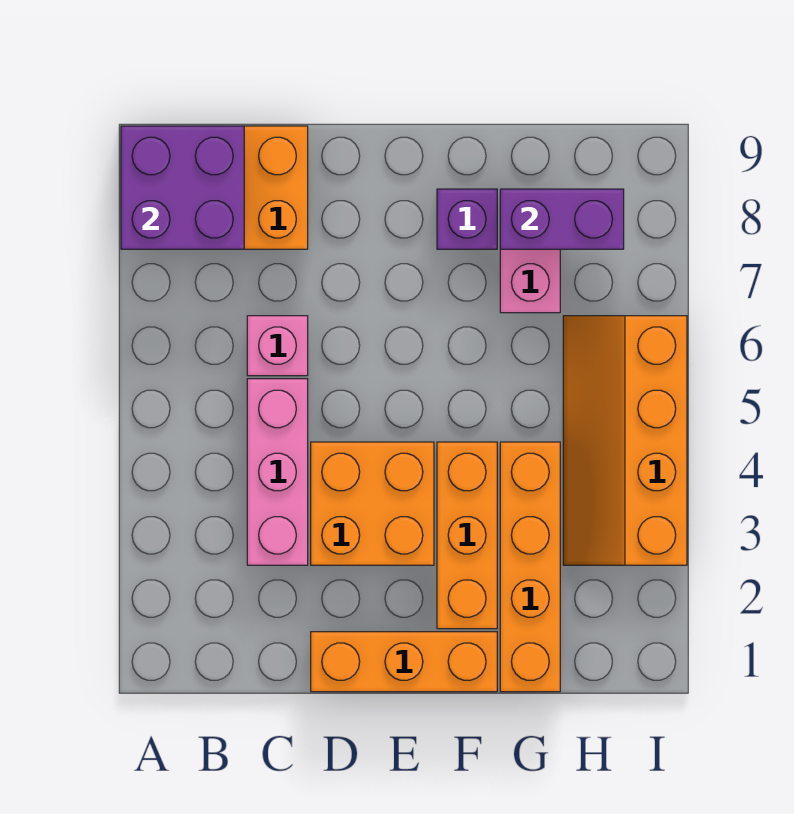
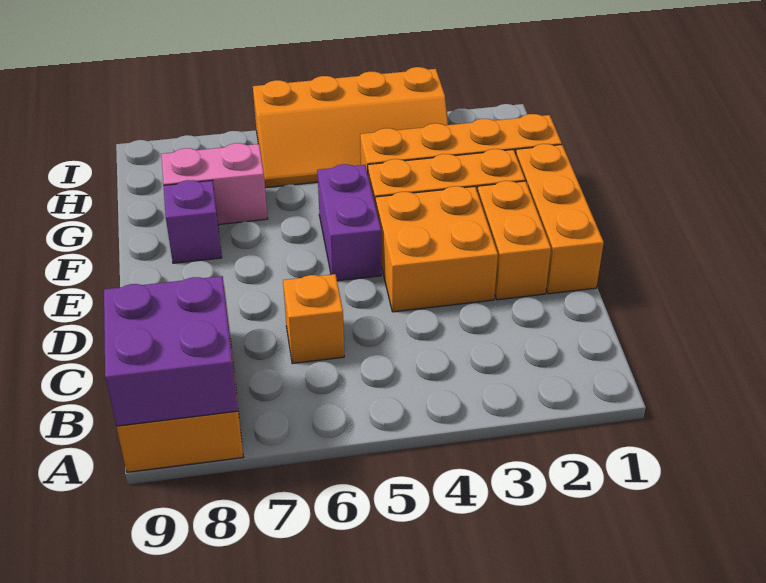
pink 1x3 brick [247,379,308,565] -> none
pink 1x1 brick [247,316,308,376] -> orange 1x1 brick [283,274,344,364]
none -> orange 1x2 brick [477,181,551,300]
purple 1x2 brick [500,189,624,249] -> purple 1x2 brick moved to [317,164,381,281]

